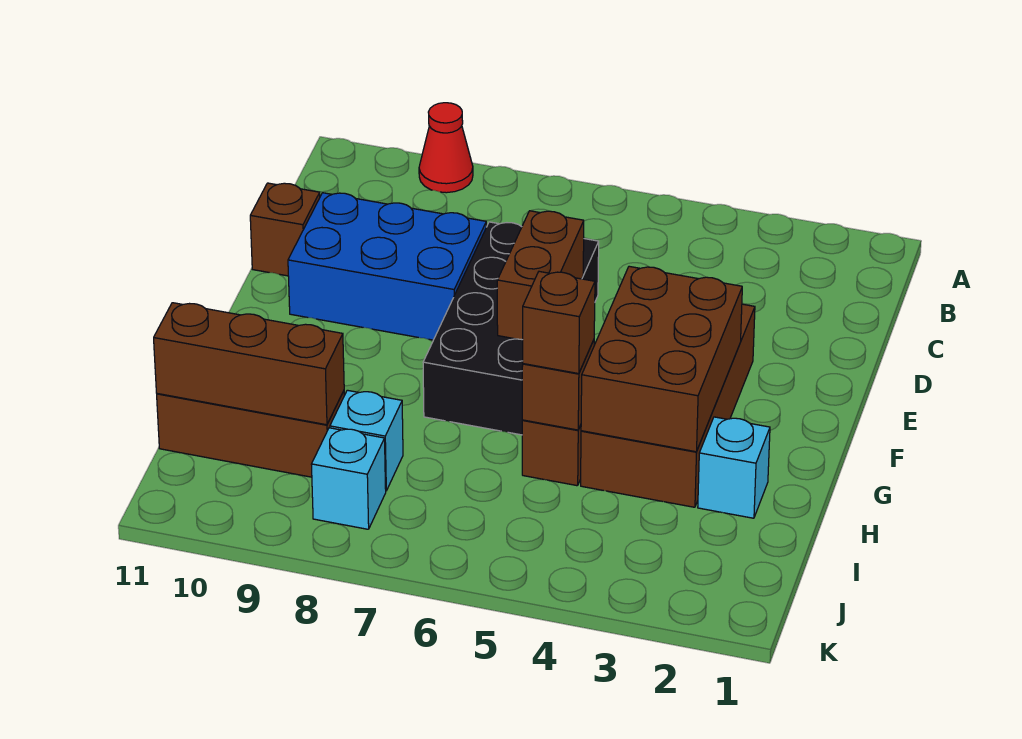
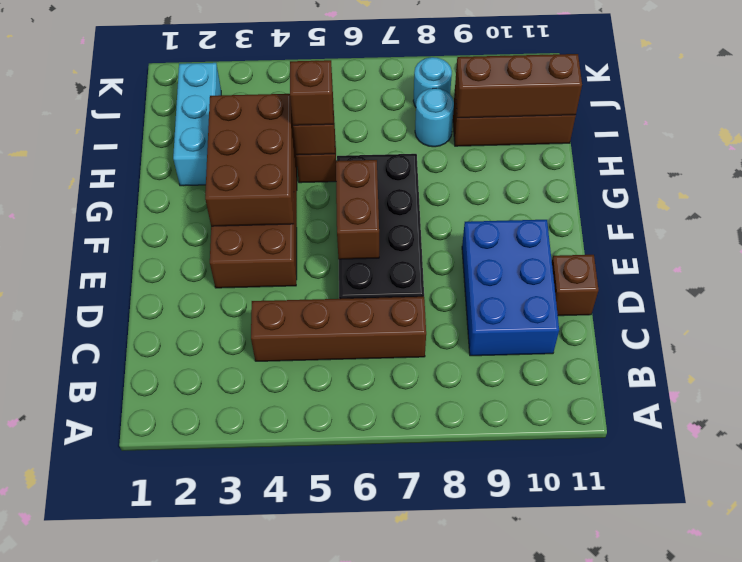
red 1x1 cone [419,103,473,193] -> none
none -> brown 1x4 brick [251,297,426,361]
blue 2x3 brick [288,193,486,340] -> blue 2x3 brick turned to [462,220,559,356]
cyan 1x1 brick [698,417,770,518] -> cyan 1x3 brick [173,63,221,186]
cyan 1x1 brick [330,390,403,491] -> cyan 1x1 round brick [415,88,454,147]
cyan 1x1 brick [311,428,386,529] -> cyan 1x1 round brick [413,57,452,107]

